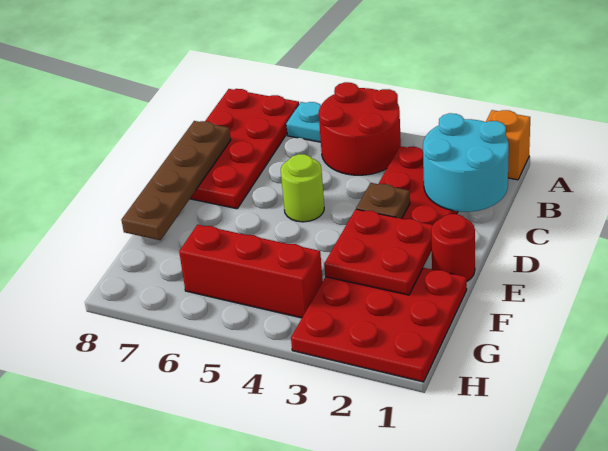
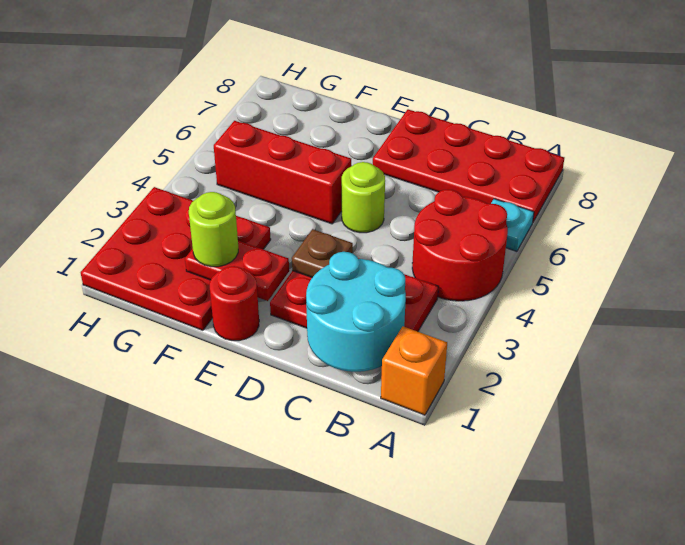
brown 1x4 plate [122,121,231,240] -> none
red 2x2 plate [324,209,433,295] -> red 1x2 plate [185,241,289,301]
none -> lime 1x1 round brick [189,192,238,267]
red 1x3 brick [179,224,323,318] -> red 1x3 brick turned to [214,121,351,224]

